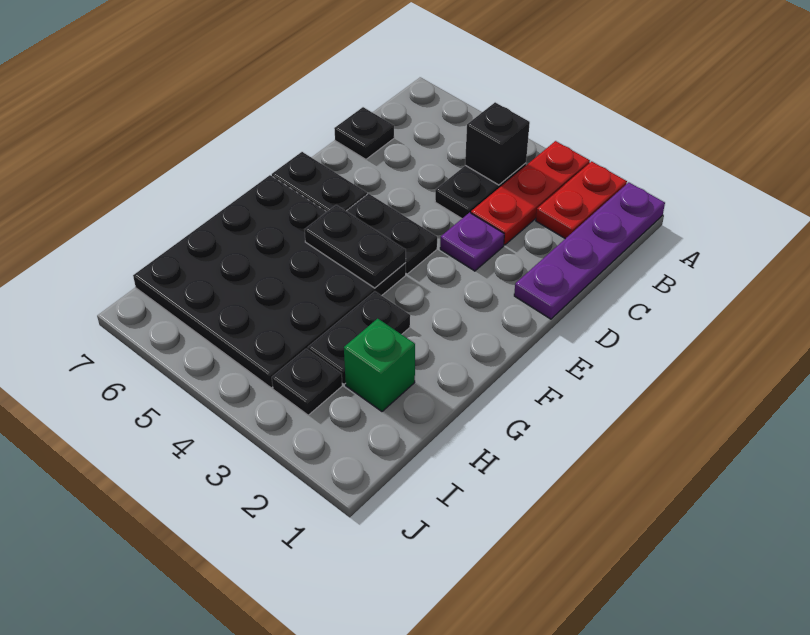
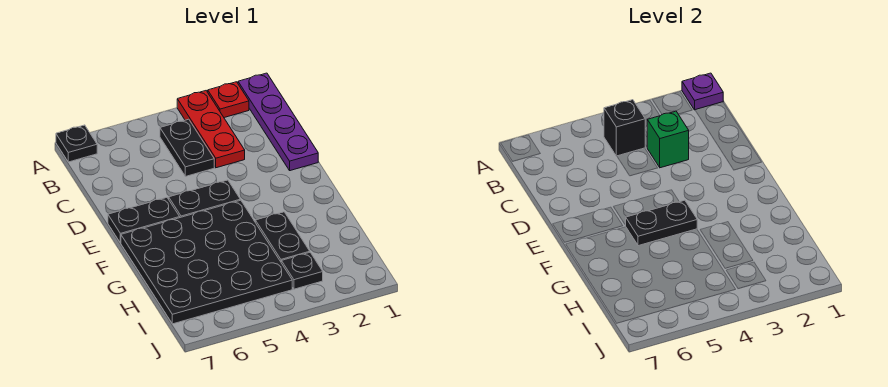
red 1x2 plate [536,161,627,239] -> red 1x1 plate [208,82,249,118]
black 1x1 plate [334,107,394,159] -> black 1x1 plate moved to [56,125,97,162]
purple 1x1 plate [440,212,504,271] -> purple 1x1 plate moved to [682,73,723,110]
green 1x1 brick [344,319,415,411] -> green 1x1 brick moved to [647,111,689,168]

